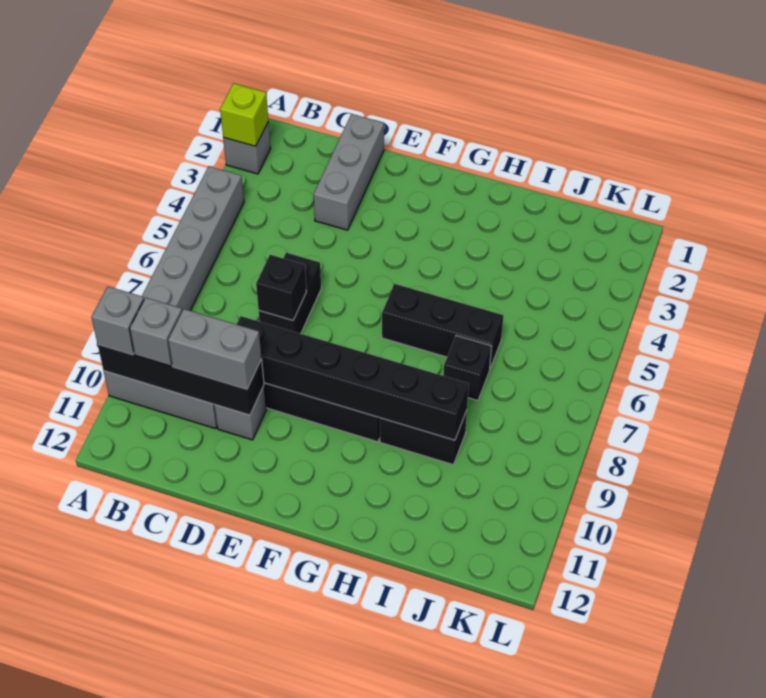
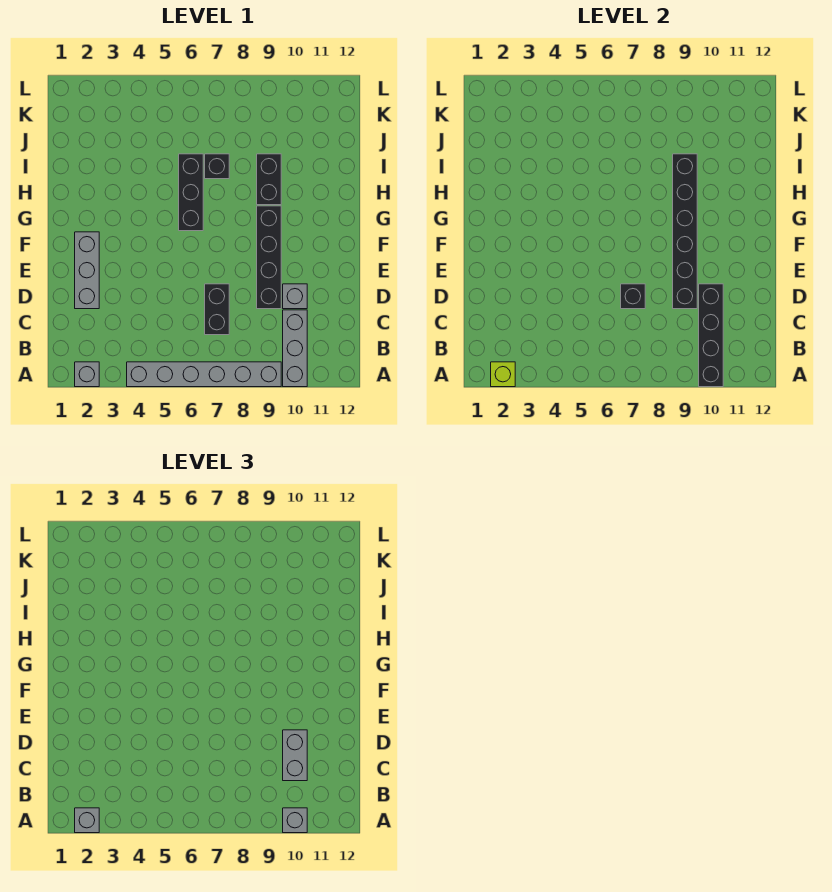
grey 1x1 brick [130,298,182,366] -> grey 1x1 brick moved to [75,808,99,833]
grey 1x3 brick [314,114,384,230] -> grey 1x3 brick turned to [75,232,99,309]
black 1x2 brick [259,253,321,334] -> black 1x2 brick turned to [205,284,229,335]

